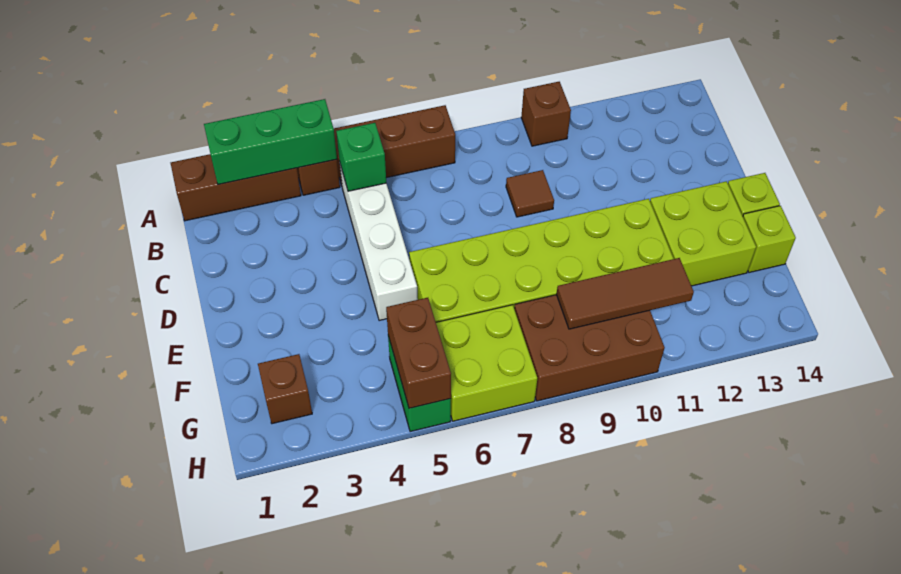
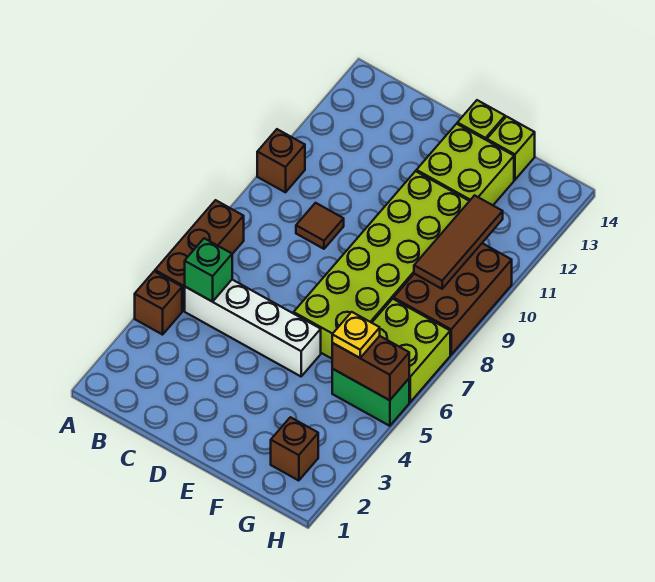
brown 1x3 brick [171,154,301,221] -> none
green 1x3 brick [204,99,337,184] -> none
none -> yellow 1x1 plate [332,312,380,358]

